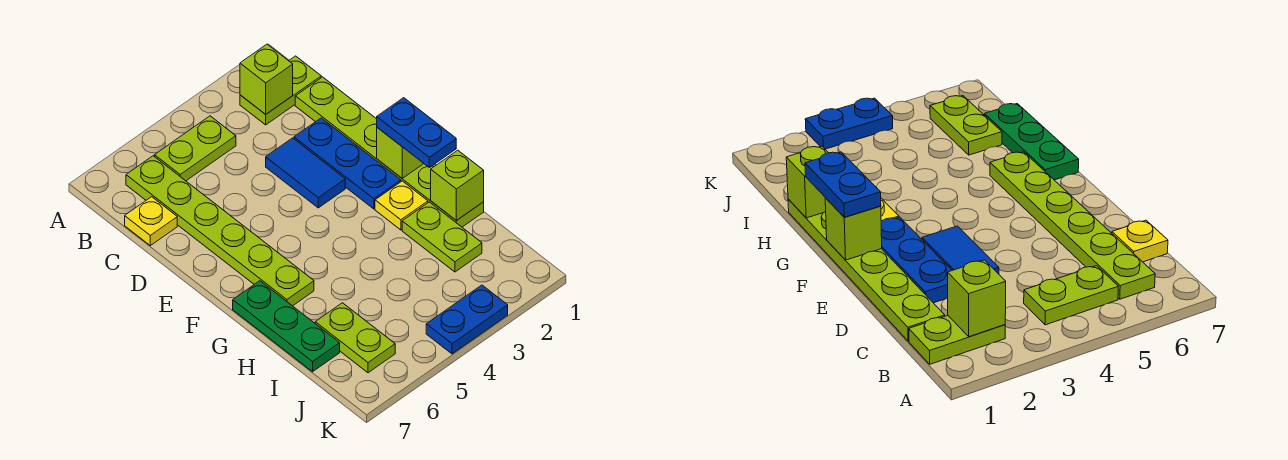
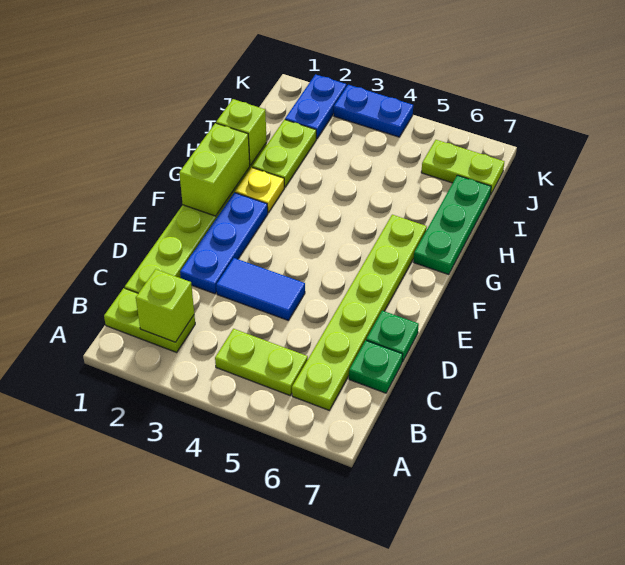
yellow 1x1 plate [125,197,177,245] -> green 1x1 plate [349,341,403,393]
blue 1x2 tile [266,138,345,208] -> blue 1x2 tile turned to [216,258,305,320]
none -> green 1x1 plate [366,311,419,362]
lime 1x1 brick [377,128,424,178] -> lime 1x2 brick [179,123,250,216]
blue 1x2 plate [377,98,456,167] -> blue 1x2 plate moved to [285,74,347,139]
lime 1x2 plate [315,303,395,373] -> lime 1x2 plate turned to [421,140,504,195]

